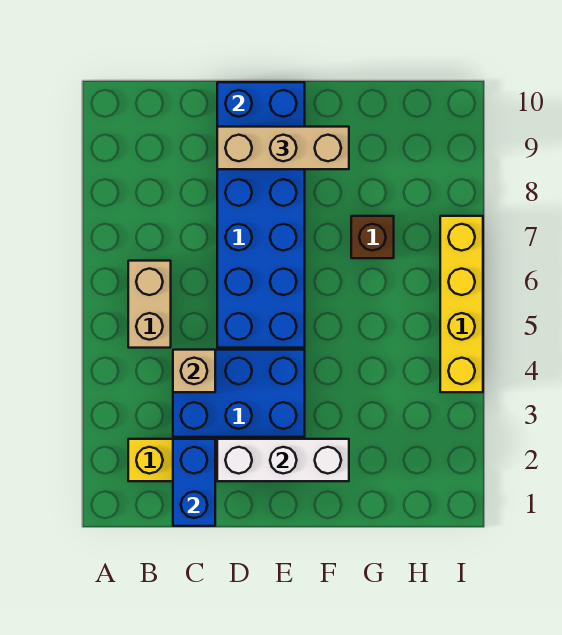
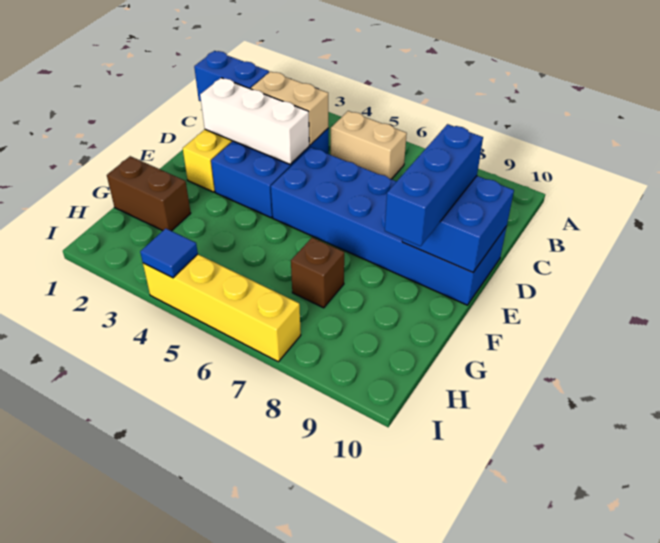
tan 1x1 brick [173,350,215,392] -> tan 1x2 brick [251,72,329,145]
white 1x3 brick [217,439,349,481] -> white 1x3 brick turned to [200,78,309,164]
tan 1x3 brick [217,127,349,169] -> blue 1x3 brick [385,124,483,246]
none -> brown 1x2 brick [107,156,191,231]
none -> blue 1x1 tile [140,228,198,278]

